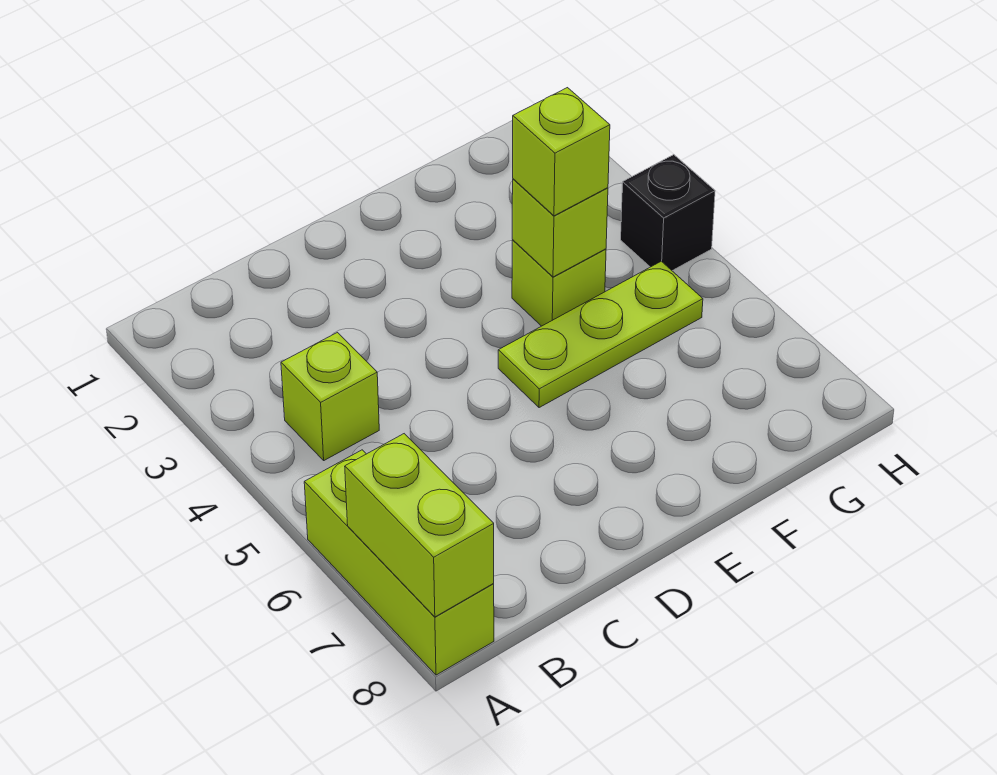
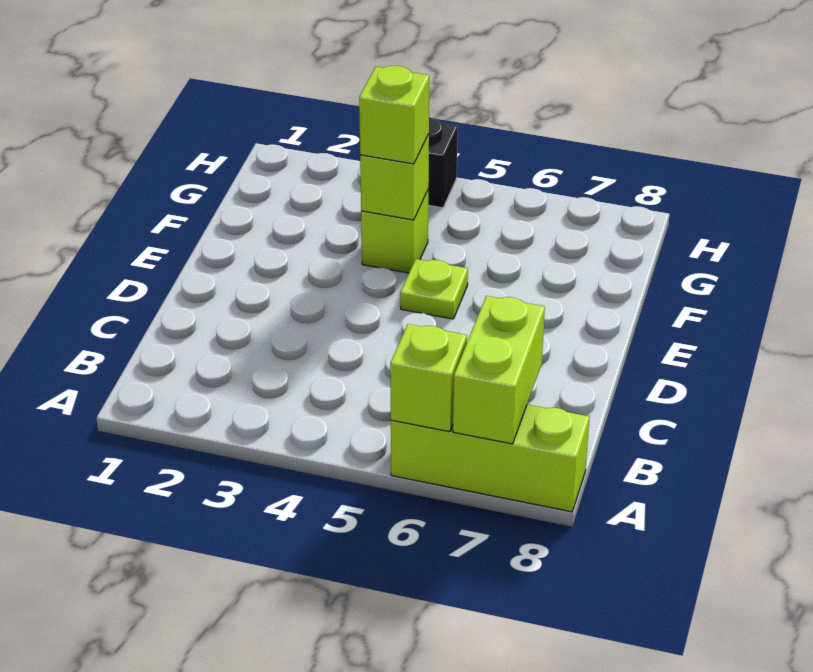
lime 1x2 brick [345,434,494,617] -> lime 1x2 brick turned to [453,296,545,444]
lime 1x1 brick [281,333,379,460] -> lime 1x1 brick moved to [390,324,467,432]
lime 1x3 plate [498,261,703,408] -> lime 1x1 plate [400,259,468,319]

